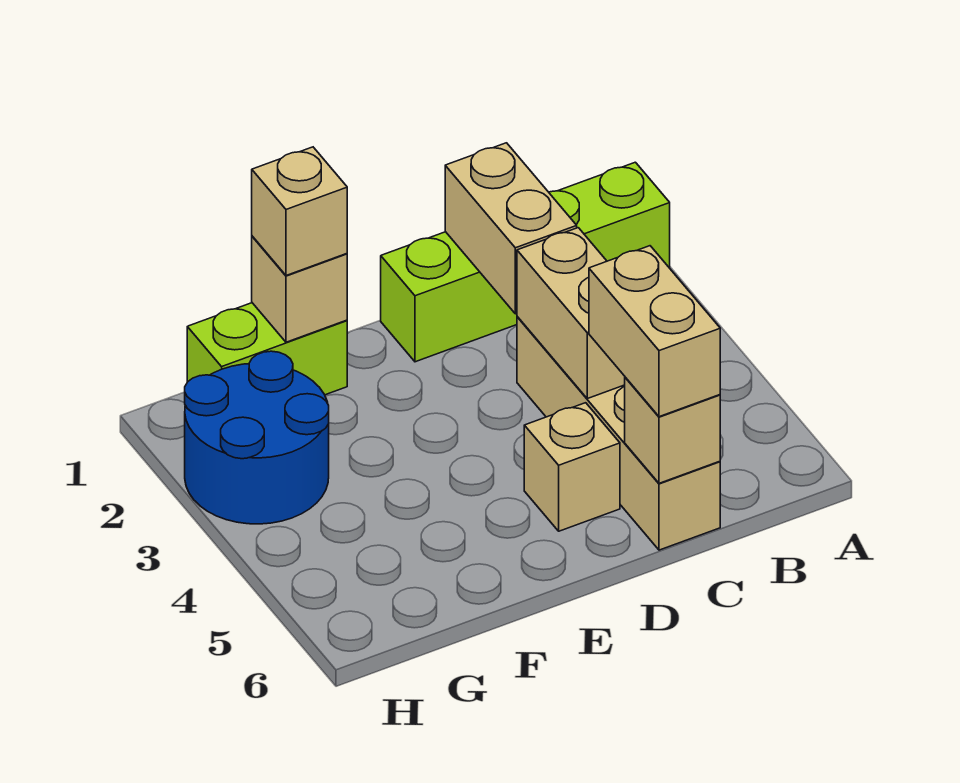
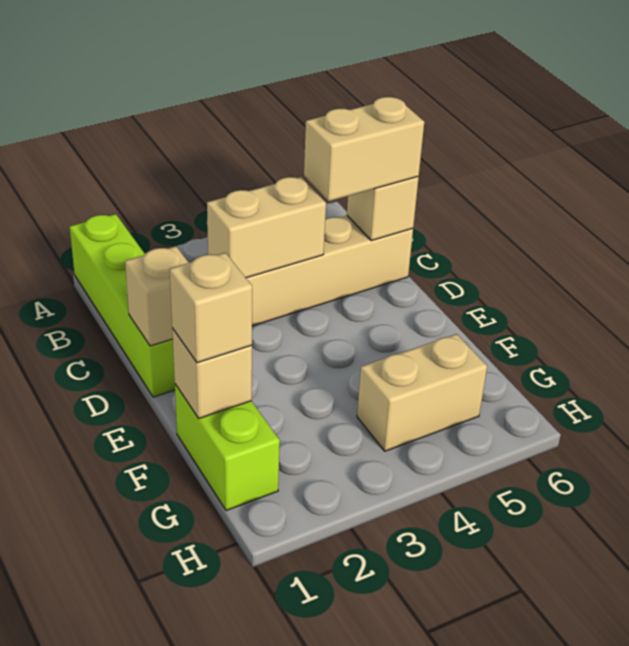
tan 1x2 brick [445,143,577,314] -> tan 1x2 brick moved to [357,334,487,451]
tan 1x1 brick [524,403,620,531] -> tan 1x1 brick moved to [125,246,189,346]
blue 2x2 round brick [185,351,329,524] -> none

